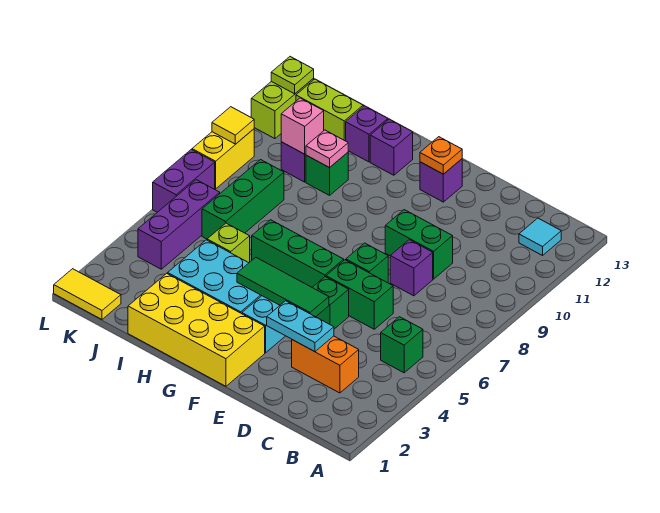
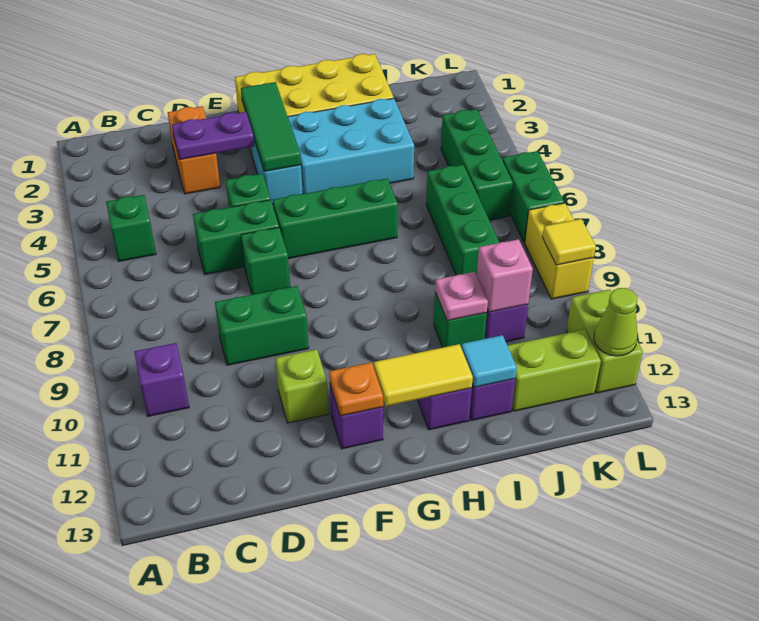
cyan 1x1 tile [519,218,561,256] -> cyan 1x1 tile moved to [461,335,517,387]
orange 1x2 brick [292,336,359,393] -> orange 1x2 brick turned to [168,106,220,194]
cyan 1x2 plate [267,301,334,352] -> purple 1x2 plate [172,112,254,160]
purple 1x1 brick [390,240,433,296] -> purple 1x1 brick moved to [134,343,189,416]
green 1x3 tile [237,257,329,317] -> green 1x3 tile turned to [241,82,301,172]
lime 1x1 brick [207,223,250,263] -> lime 1x1 brick moved to [275,349,329,423]
yellow 1x2 tile [54,269,121,319] -> yellow 1x2 tile moved to [374,344,473,406]
purple 1x3 brick [138,180,220,269] -> green 1x3 brick [441,109,513,220]
purple 1x2 brick [153,150,215,212] -> green 1x2 brick [502,151,564,243]
lime 1x1 plate [271,57,314,94] -> lime 1x1 cone [594,288,638,356]

